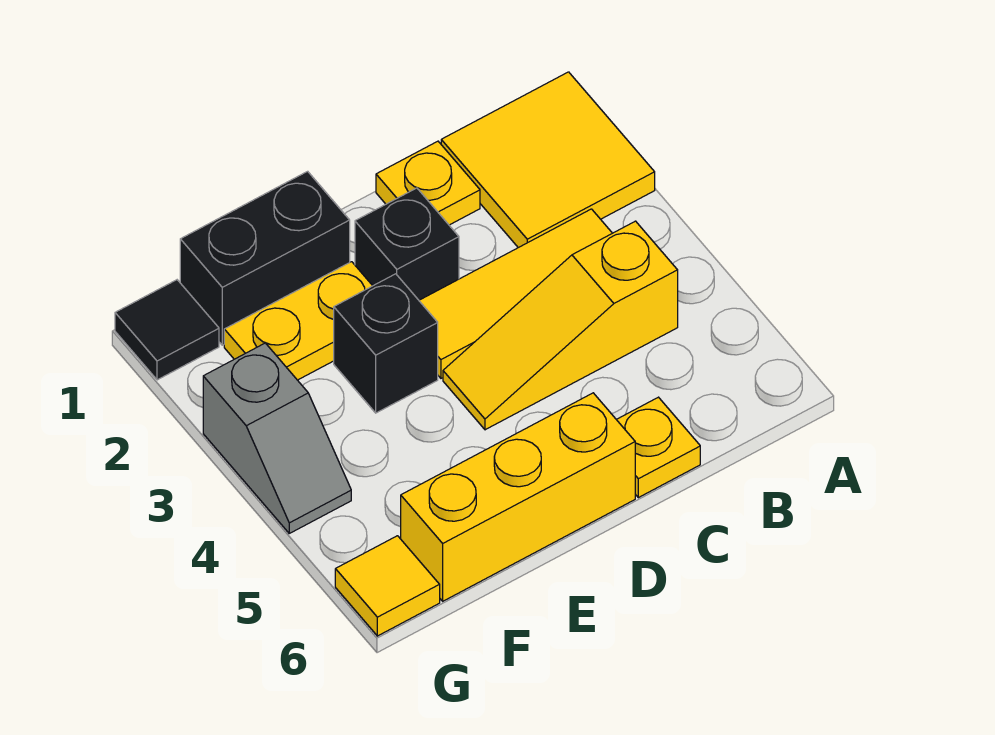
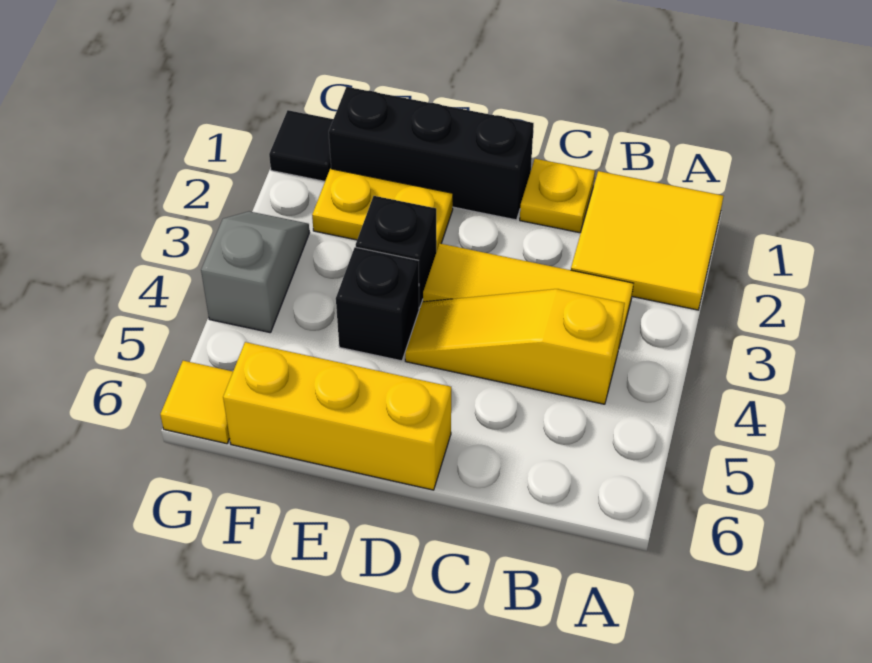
yellow 1x1 plate [616,397,700,498] -> none
black 1x1 brick [355,188,459,300] -> black 1x1 brick moved to [336,247,419,361]
black 1x2 brick [180,171,350,345] -> black 1x3 brick [329,87,534,220]
grey 1x2 slope [203,343,351,533] -> grey 1x2 slope turned to [201,211,310,333]

